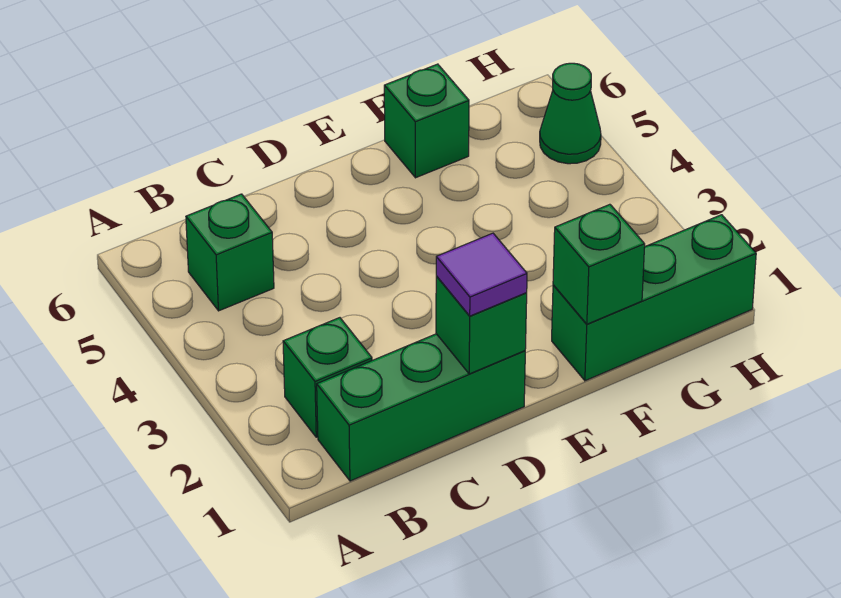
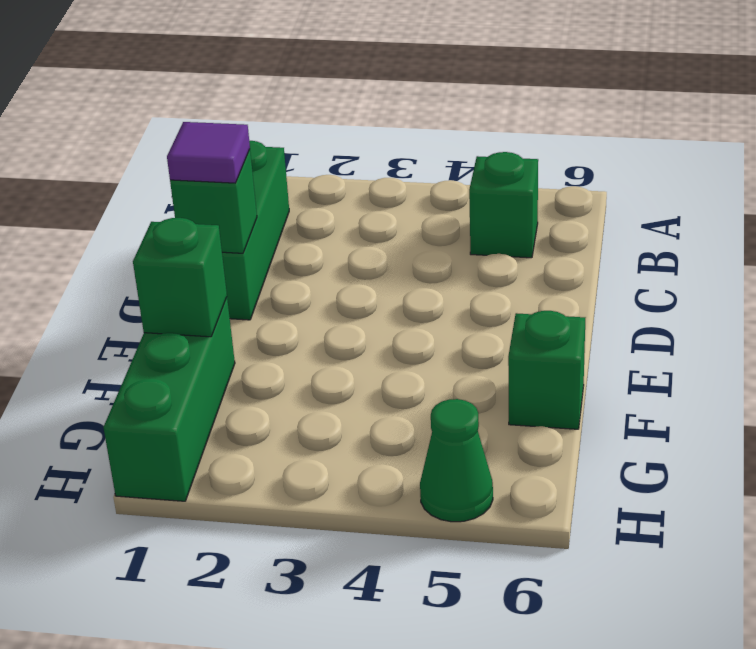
green 1x1 brick [283,318,372,437] -> none

